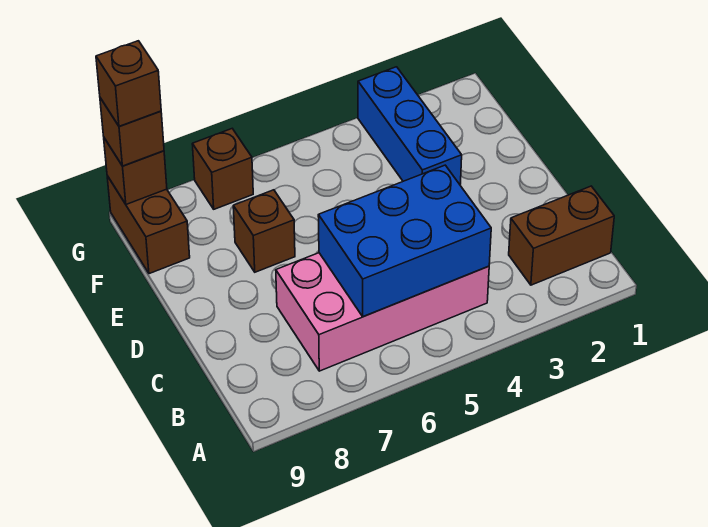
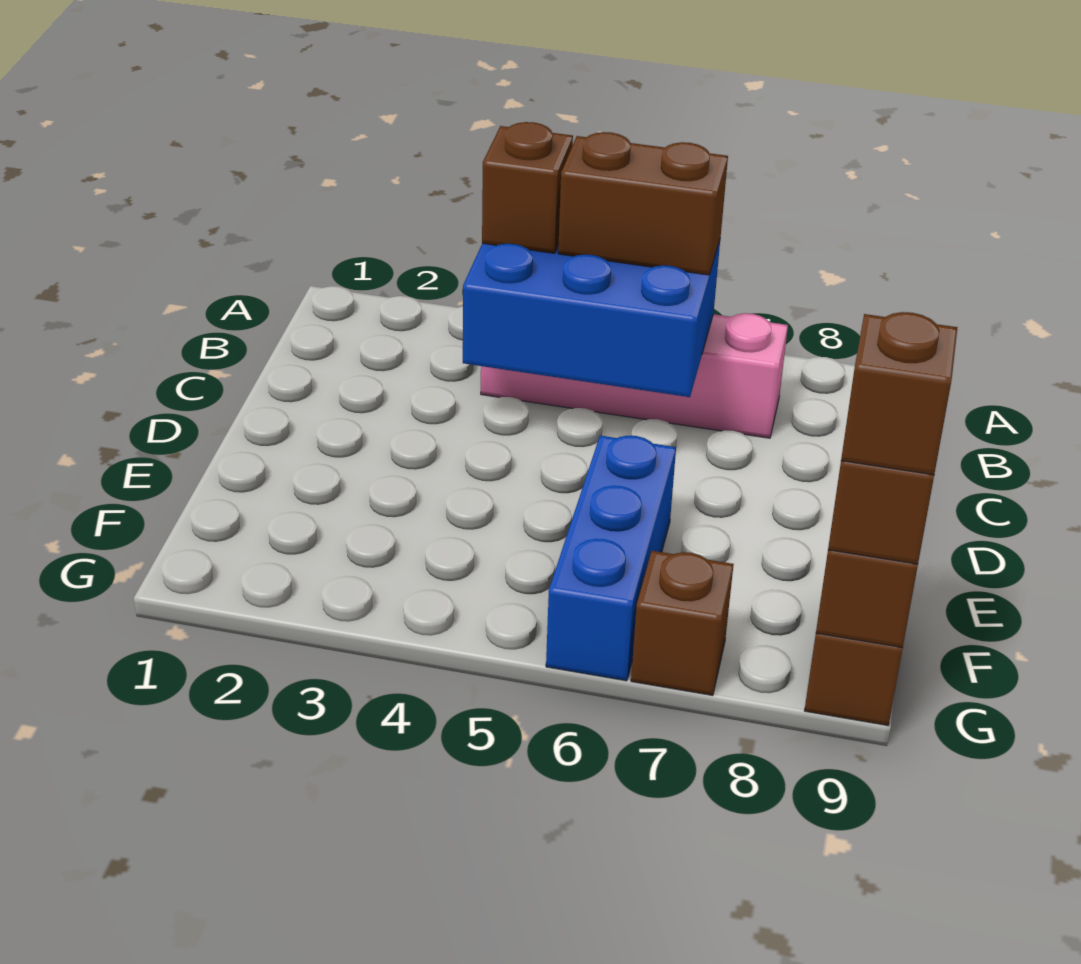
brown 1x2 brick [509,186,614,285] -> brown 1x2 brick moved to [558,132,728,275]
pink 2x4 brick [276,253,489,371] -> pink 1x4 brick [481,313,788,438]
blue 1x3 brick [358,67,462,184] -> blue 1x3 brick moved to [546,436,676,681]
brown 1x1 brick [233,190,295,272] -> brown 1x1 brick moved to [482,122,573,253]

